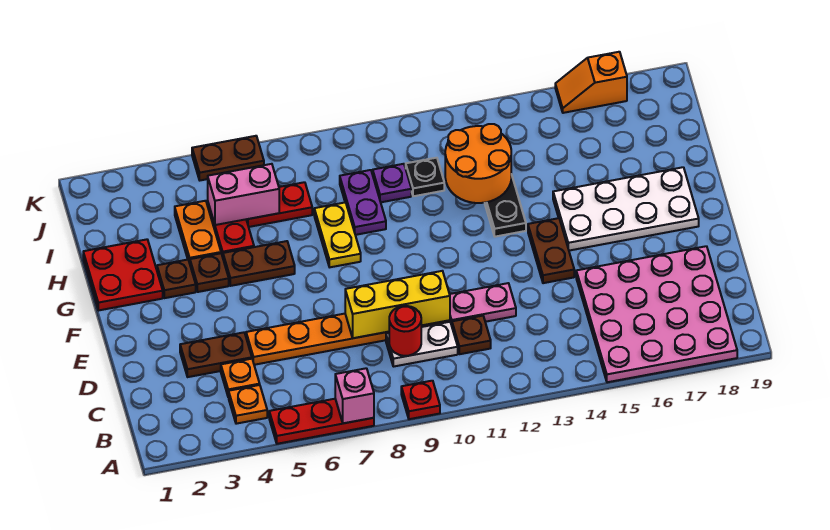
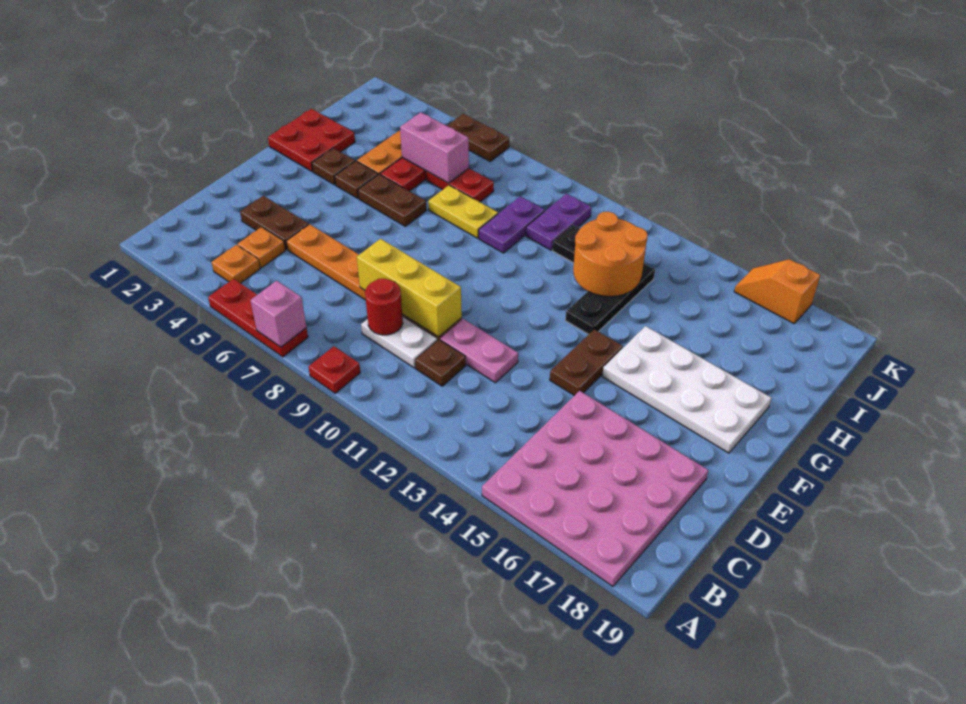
yellow 1x2 plate [314,202,361,267] -> yellow 1x2 plate turned to [428,185,498,238]
purple 1x1 plate [373,164,411,202] -> purple 1x2 plate [526,194,591,250]

